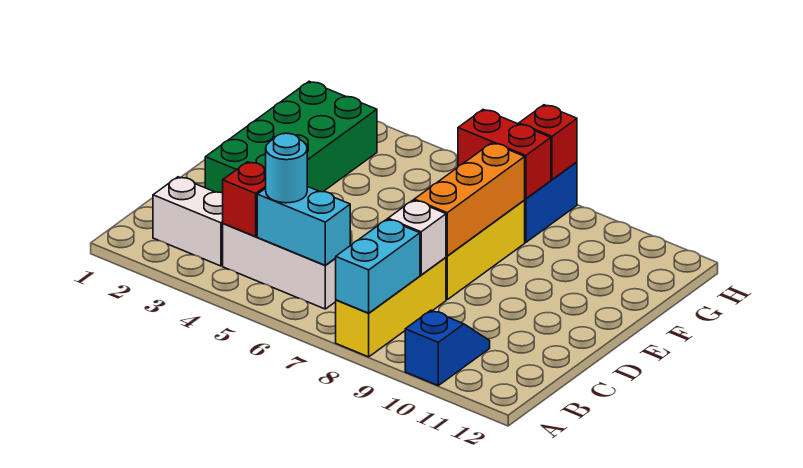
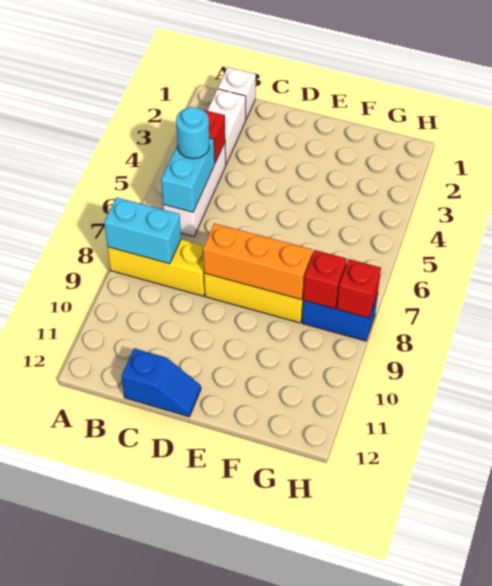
blue 1x2 slope [405,310,490,385] -> blue 1x2 slope moved to [122,348,201,417]
white 1x1 brick [388,200,446,275] -> white 1x1 brick moved to [218,67,256,119]
green 2x4 brick [205,81,377,193] -> none
red 1x2 brick [458,110,551,199] -> red 1x1 brick [303,250,347,309]

